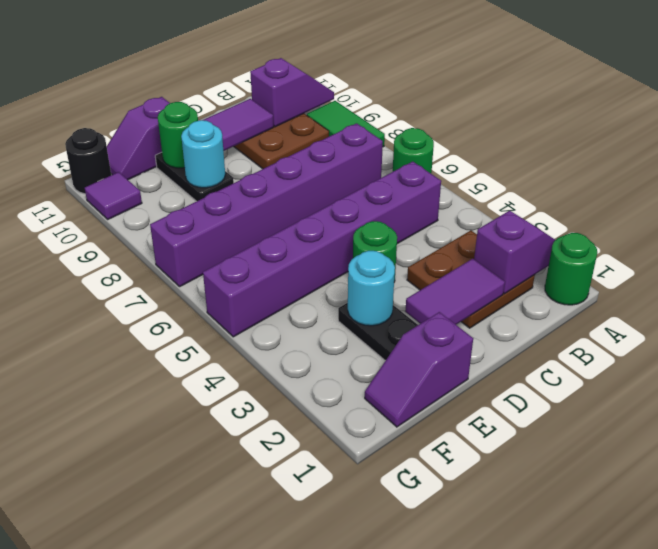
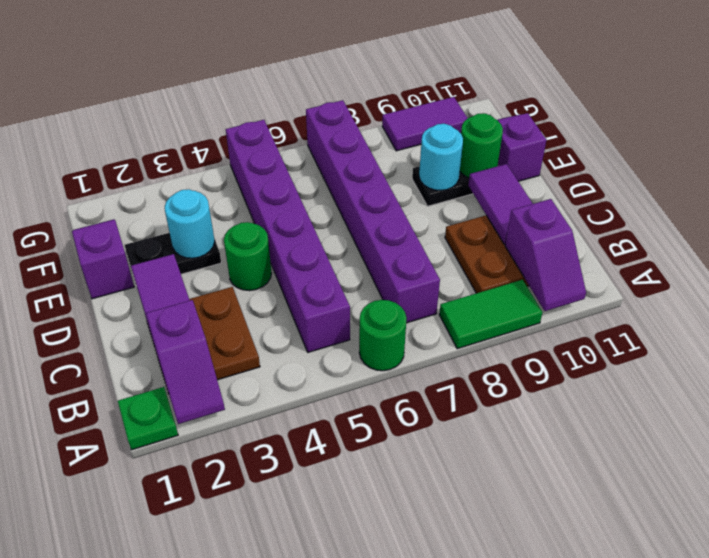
green 1x1 round brick [545,233,597,305] -> green 1x1 plate [118,387,178,450]
purple 1x1 tile [85,172,142,219] -> purple 1x2 tile [382,97,468,151]
black 1x1 round brick [65,128,111,194] -> none

